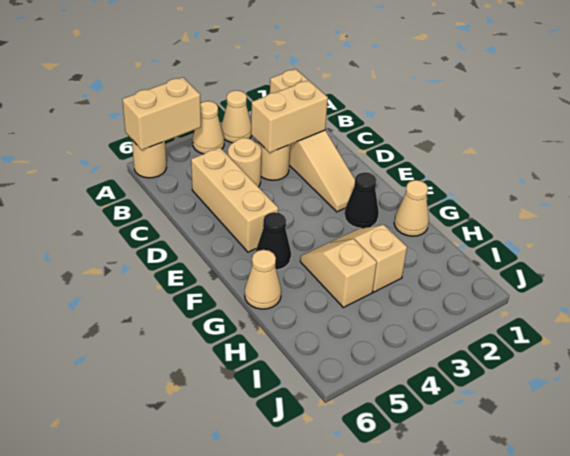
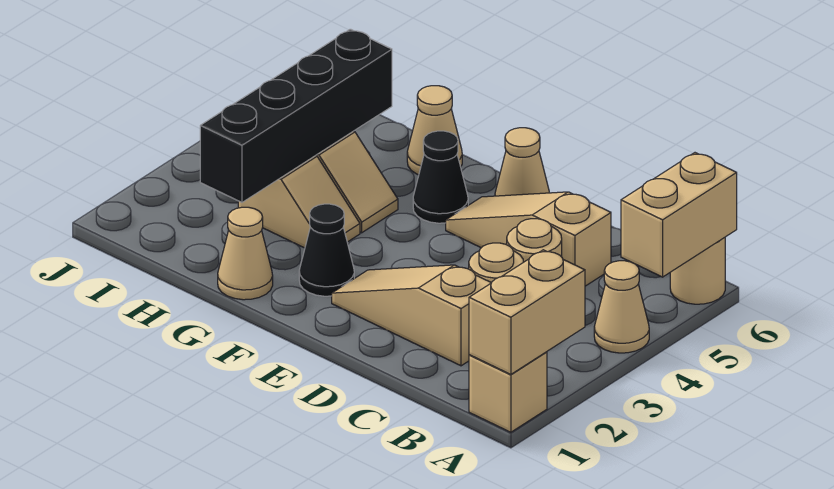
tan 1x1 cone [221,90,252,143] -> tan 1x1 cone moved to [495,128,549,196]
tan 1x2 brick [251,80,328,153] -> tan 1x2 brick moved to [469,250,585,374]
tan 1x3 brick [191,148,278,252] -> tan 1x3 slope [446,192,611,286]
none -> black 1x4 brick [200,29,392,202]

